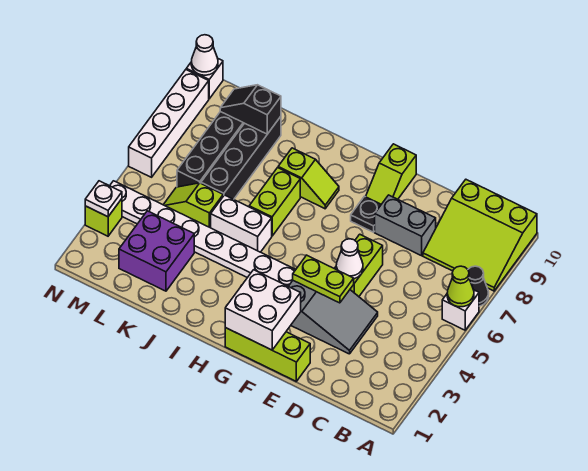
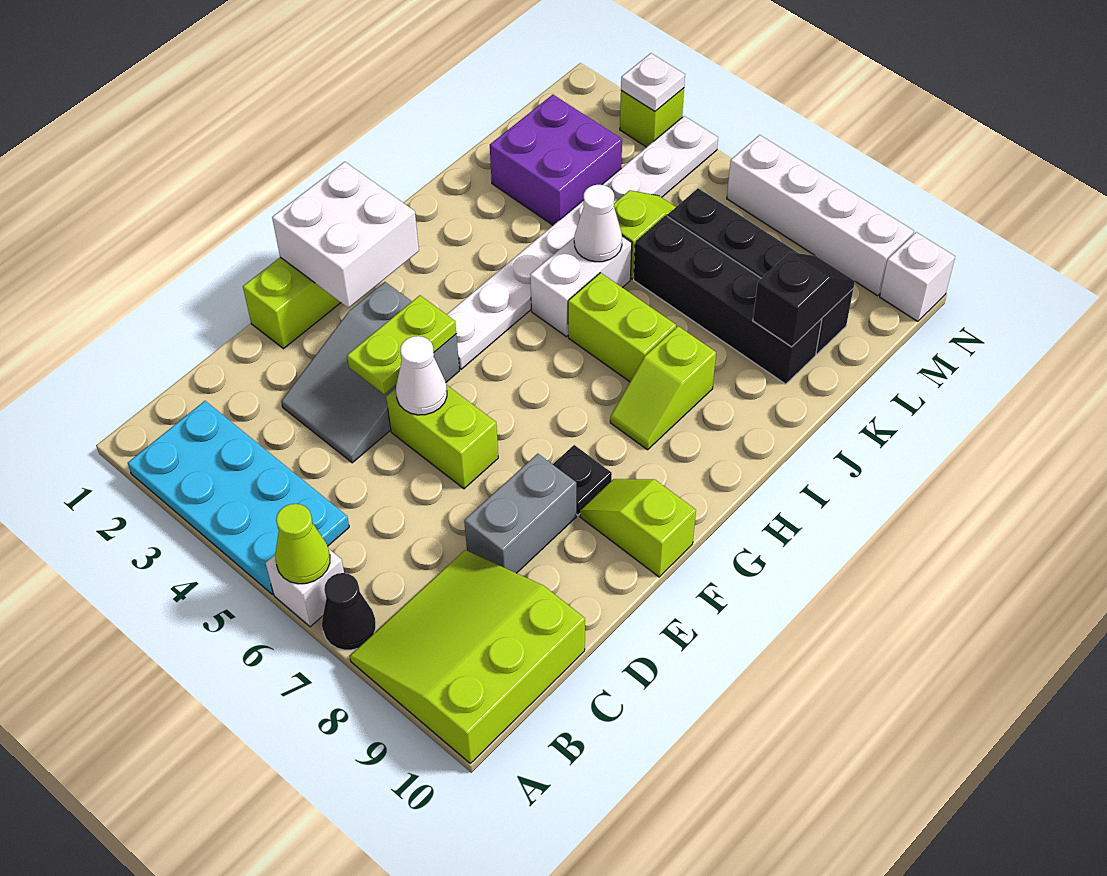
none -> cyan 2x4 plate [128,401,349,594]
white 1x1 cone [191,35,218,75] -> white 1x1 cone moved to [574,185,622,262]

